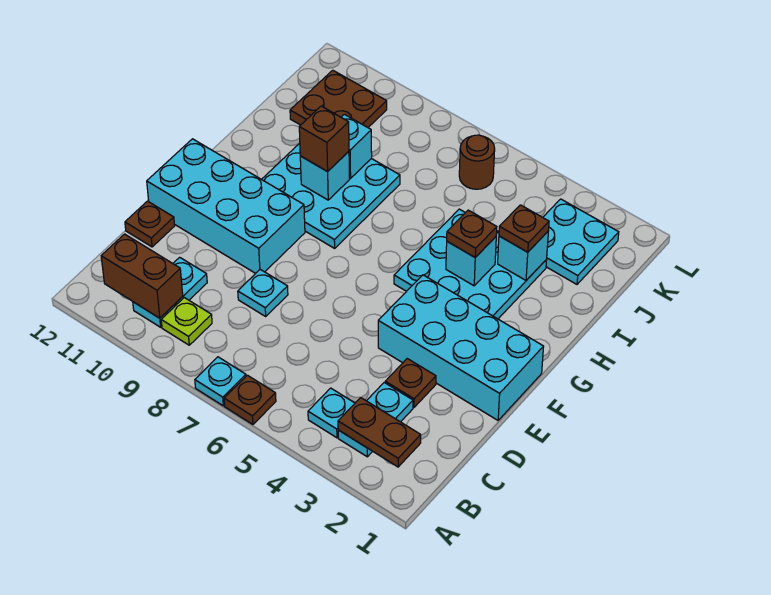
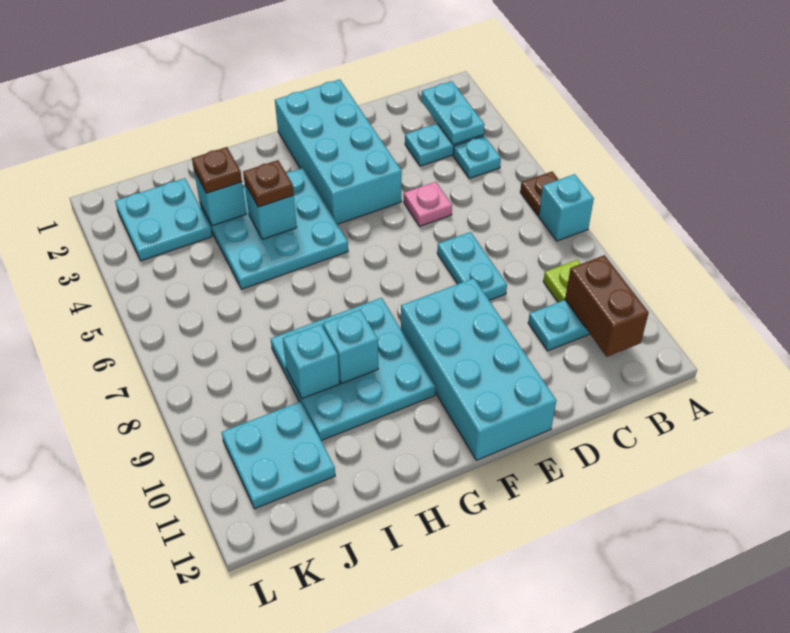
cyan 1x1 plate [195,357,246,406] -> cyan 1x1 brick [539,174,594,241]
brown 1x2 plate [338,398,421,467] -> cyan 1x2 plate [422,81,484,145]
brown 1x1 plate [385,359,436,407] -> none
none -> pink 1x1 plate [404,182,452,226]
cyan 1x1 plate [238,270,288,316] -> cyan 1x2 plate [437,232,507,300]
brown 1x1 plate [125,201,175,247] -> none
brown 1x1 brick [299,106,349,172] -> none
brown 2x2 plate [290,70,387,127] -> cyan 2x2 plate [221,402,335,509]
brown 1x1 round brick [459,135,495,189] -> none

